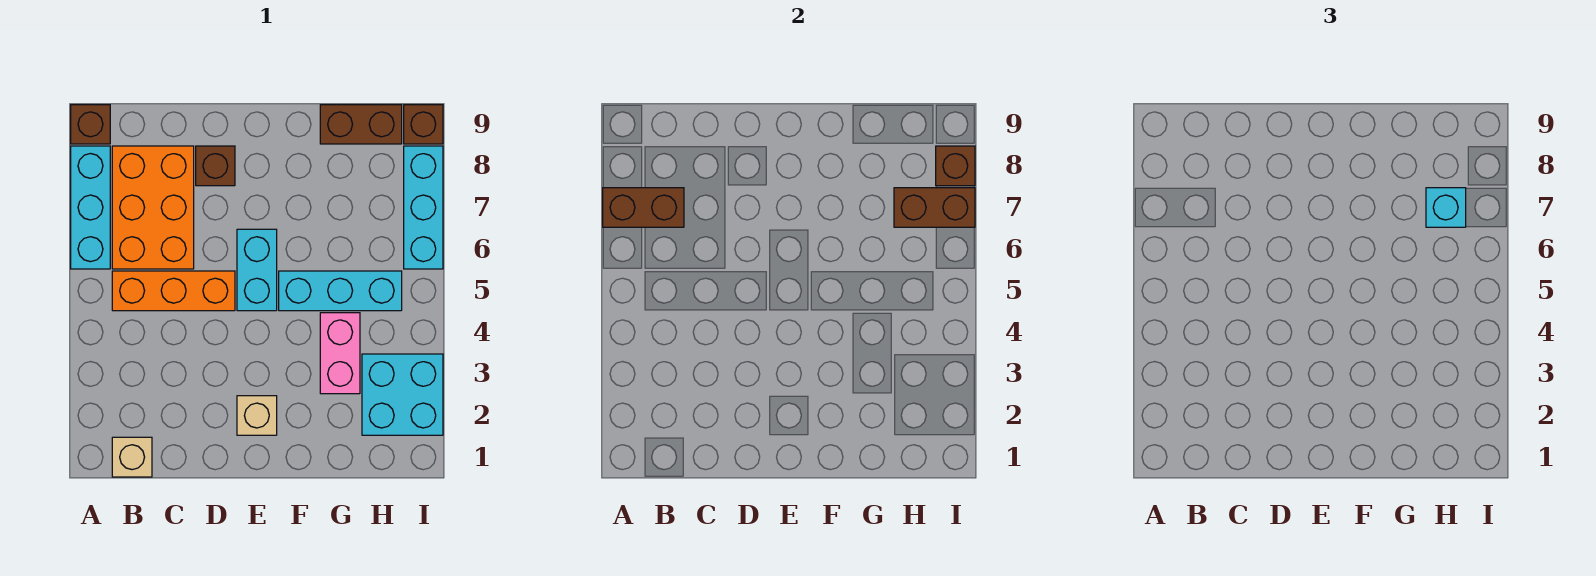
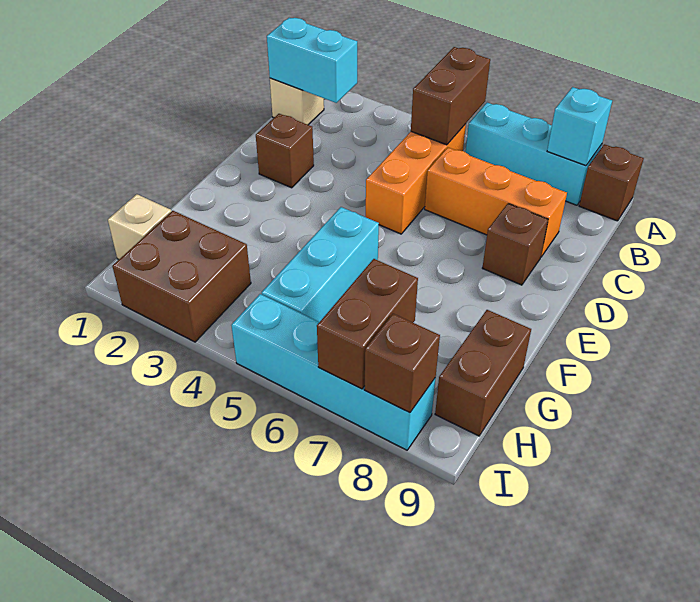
brown 1x2 brick [603,188,684,227] -> brown 1x2 brick moved to [411,47,490,145]
orange 2x3 brick [112,146,194,269] -> orange 1x3 brick [425,148,567,257]
tan 1x1 brick [237,396,277,435] -> tan 1x1 brick moved to [108,194,171,259]
cyan 1x2 brick [237,229,277,311] -> cyan 1x2 brick moved to [267,18,357,103]
pink 1x2 brick [320,313,360,394] -> none
cyan 2x2 brick [362,354,443,435] -> brown 2x2 brick [112,211,251,342]
cyan 1x1 brick [1426,188,1466,227] -> cyan 1x1 brick moved to [547,87,612,166]
cyan 1x3 brick [404,146,443,269] -> cyan 1x4 brick [231,294,435,450]
brown 1x1 brick [404,105,443,144] -> brown 1x1 brick moved to [256,114,314,188]

